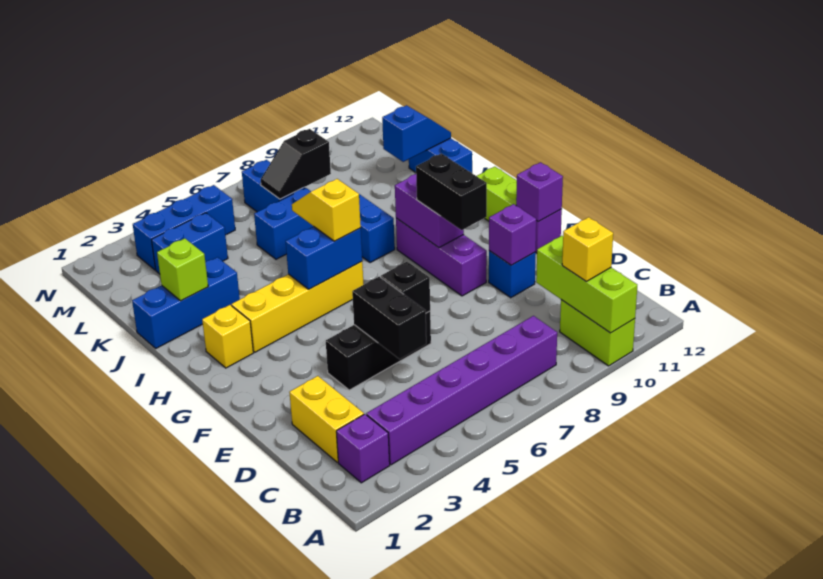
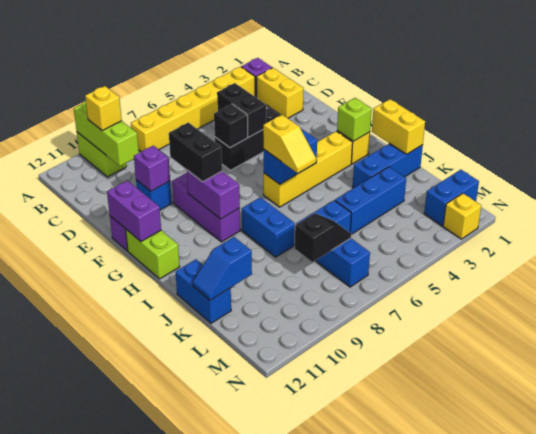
purple 1x6 brick [366,316,557,465] -> yellow 1x6 brick [131,67,255,152]
purple 1x1 brick [516,162,563,222] -> purple 1x2 brick [107,181,161,242]
none -> yellow 1x2 brick [372,99,425,155]
lime 1x1 brick [157,238,208,301] -> lime 1x1 brick moved to [337,98,372,141]
blue 1x2 brick [152,213,228,274] -> blue 1x2 brick moved to [424,170,479,226]
blue 1x3 brick [133,185,235,270] -> blue 1x3 brick moved to [335,167,406,234]
none -> yellow 1x1 brick [443,193,481,239]

